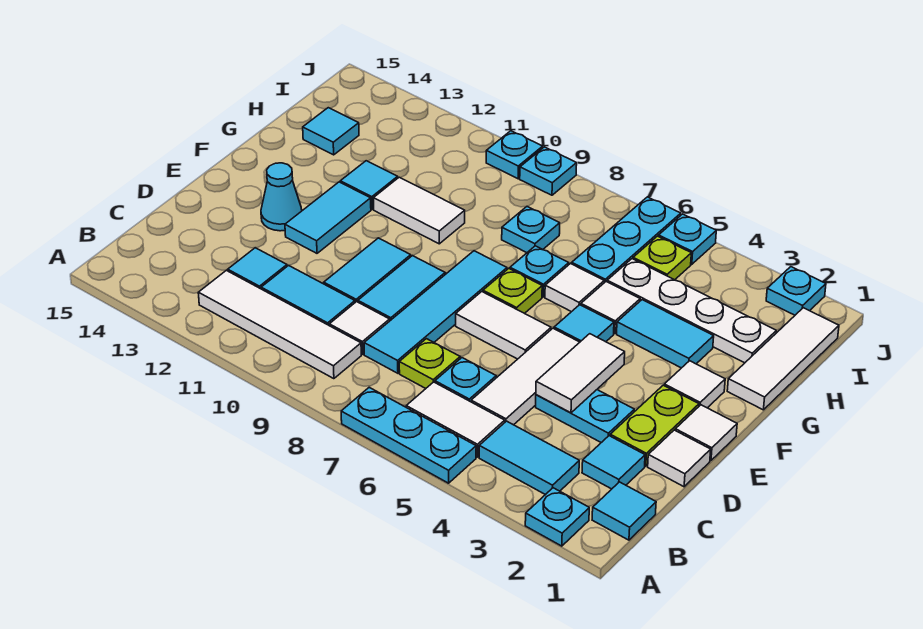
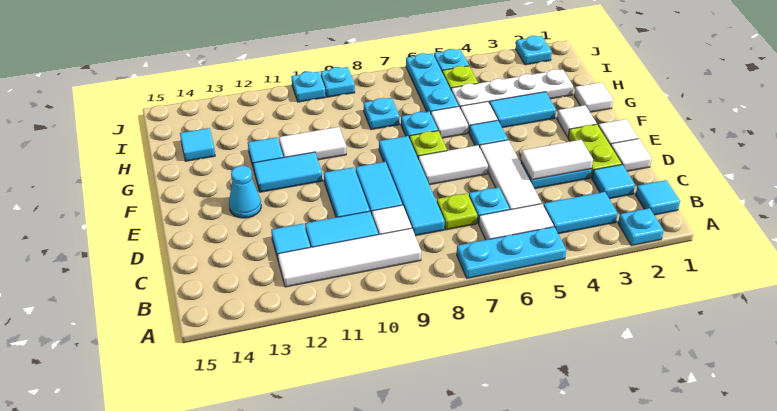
white 1x2 tile [536,334,625,413] -> white 1x2 tile turned to [521,140,593,180]
cyan 1x2 tile [285,182,371,253] -> cyan 1x2 tile turned to [253,152,322,192]
white 1x3 tile [727,308,839,410] -> white 1x1 tile [574,82,613,112]

